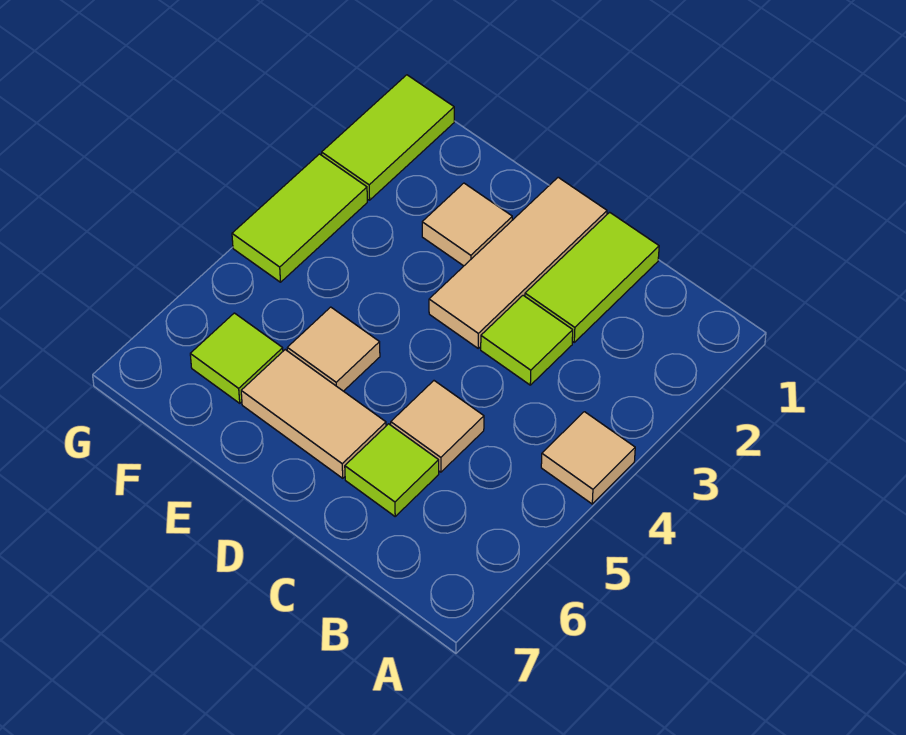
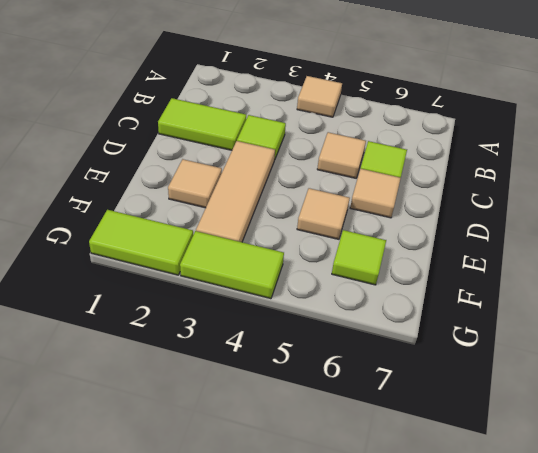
tan 1x3 tile [429,177,607,348] -> tan 1x3 tile turned to [196,141,275,242]
tan 1x2 tile [241,350,386,478] -> tan 1x1 tile [350,169,401,218]

